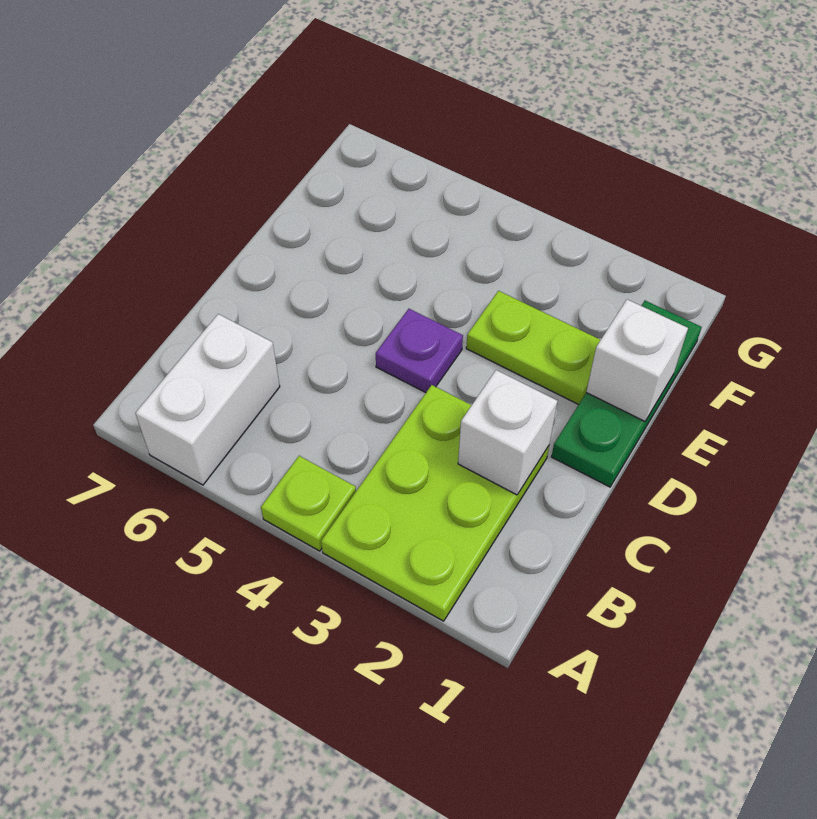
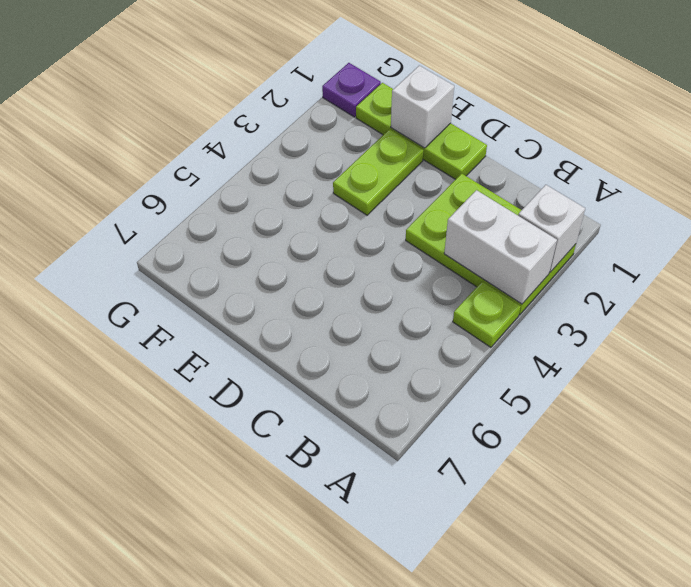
white 1x2 brick [135,314,280,485] -> white 1x2 brick moved to [444,190,557,304]
white 1x1 brick [458,370,557,495] -> white 1x1 brick moved to [518,185,585,272]
green 1x3 plate [552,301,702,487] -> lime 1x3 plate [356,83,487,179]
purple 1x1 plate [376,309,463,393] -> purple 1x1 plate moved to [322,63,381,117]

